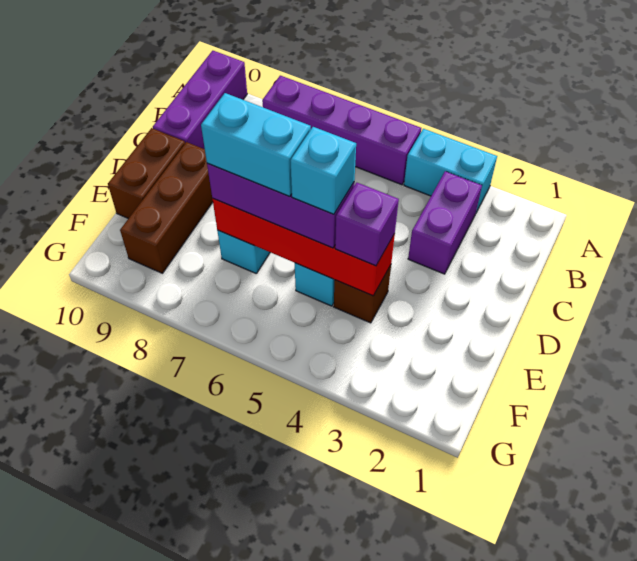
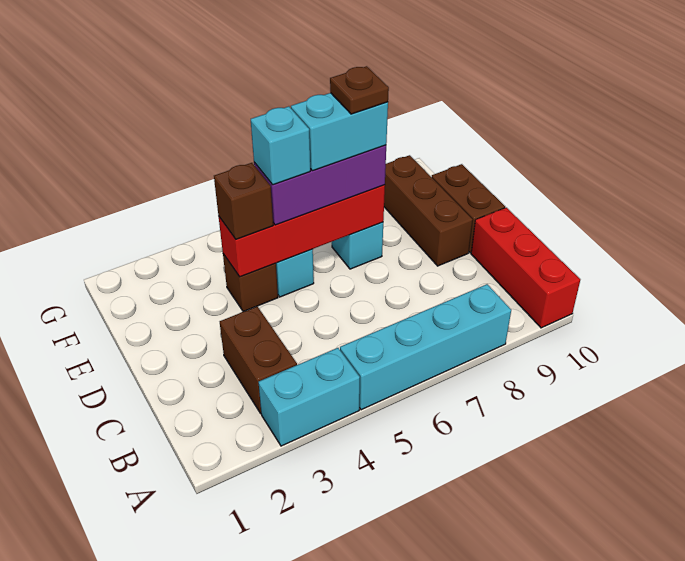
purple 1x4 brick [262,76,421,185] -> cyan 1x4 brick [340,284,511,410]
purple 1x3 brick [153,51,247,149] -> red 1x3 brick [471,207,580,328]
purple 1x2 brick [408,171,482,274] -> brown 1x2 brick [220,306,297,413]
purple 1x1 brick [335,183,399,266] -> brown 1x1 brick [214,163,273,239]
none -> brown 1x1 plate [330,66,389,114]

